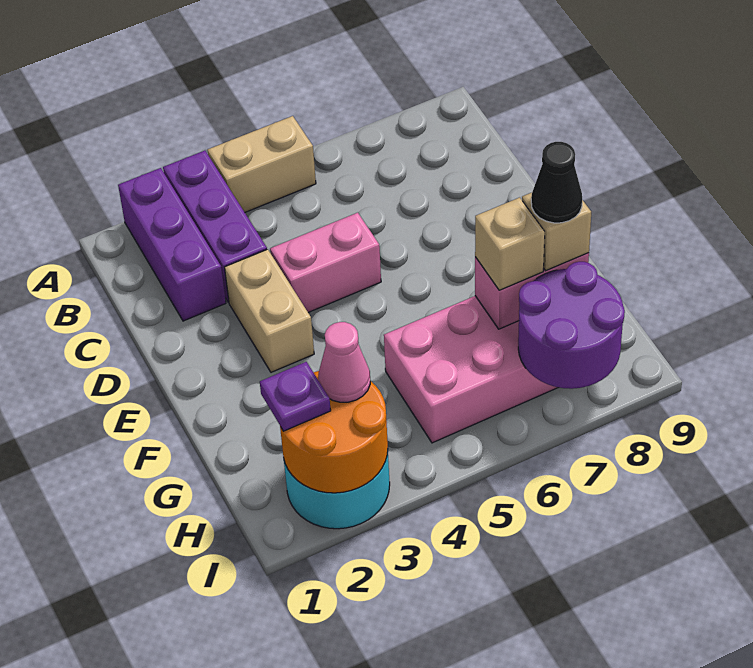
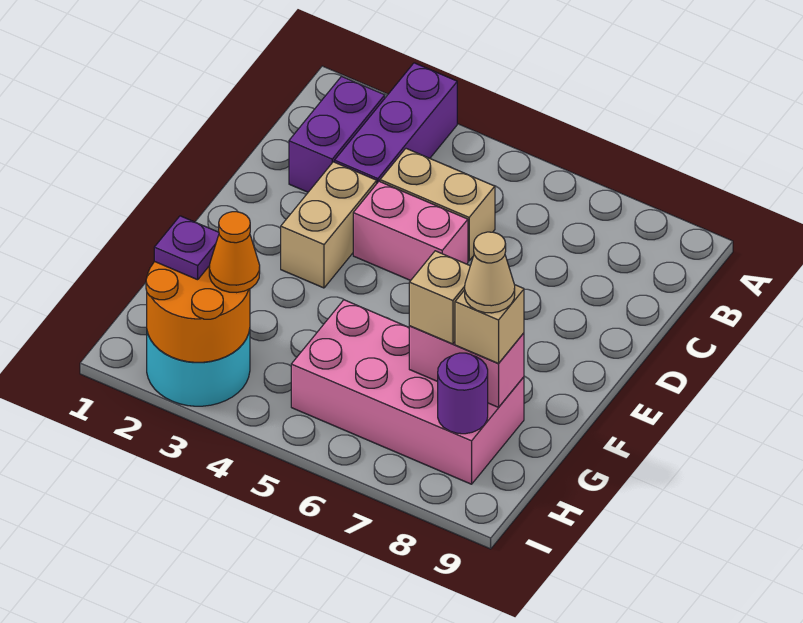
purple 1x3 brick [118,168,226,321] -> purple 1x2 brick [289,76,385,192]
tan 1x2 brick [207,116,316,212] -> tan 1x2 brick moved to [380,149,495,261]
black 1x1 cone [531,142,582,223] -> tan 1x1 cone [465,232,515,313]
pink 1x1 cone [318,322,370,402] -> orange 1x1 cone [209,212,260,293]
purple 2x2 round brick [518,262,625,389] -> purple 1x1 round brick [438,353,488,434]

